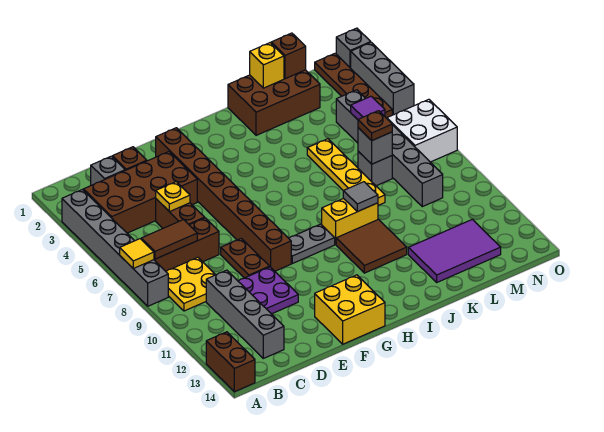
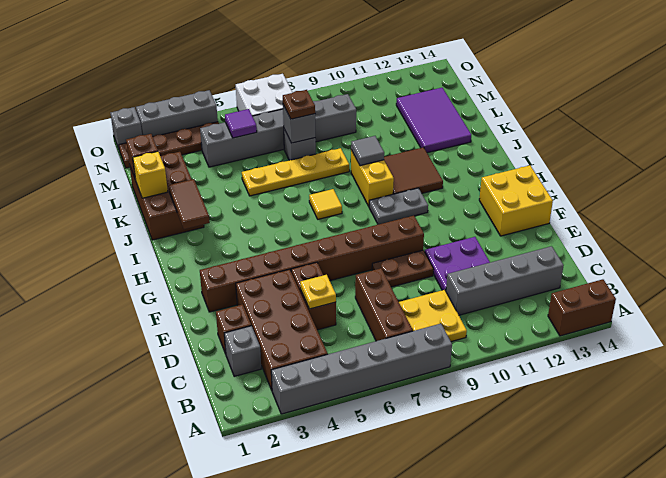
yellow 1x1 tile [120,239,154,268] -> yellow 1x1 tile moved to [309,189,342,219]
brown 1x2 tile [141,220,197,259] -> brown 1x2 tile moved to [169,179,210,229]
brown 1x2 brick [156,199,205,228] -> brown 1x2 brick turned to [291,262,336,330]
grey 1x2 plate [289,224,335,263] -> grey 1x2 plate turned to [369,188,428,224]

